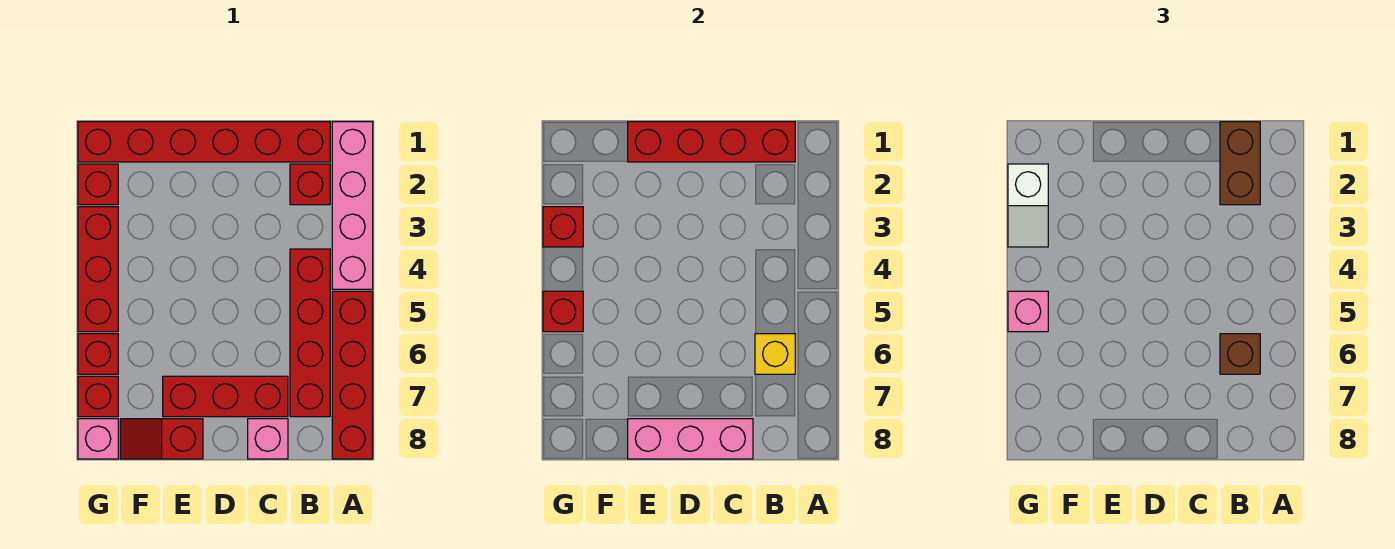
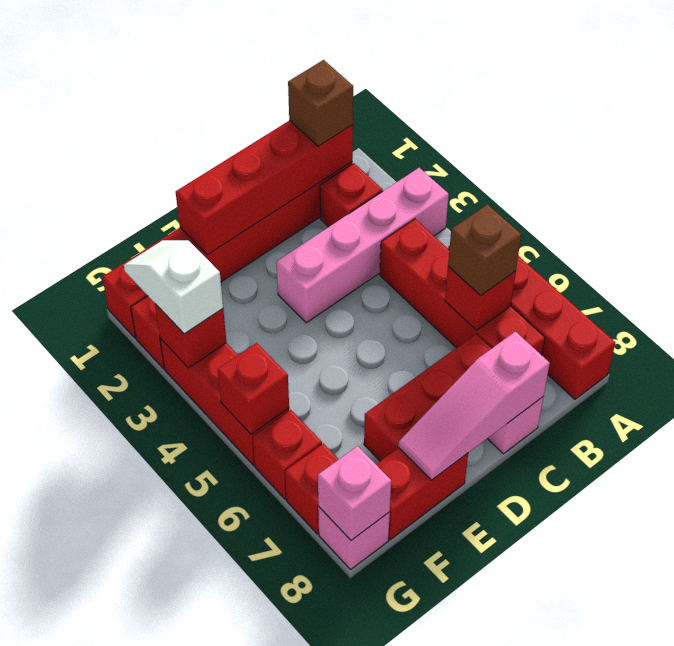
pink 1x4 brick [332,122,373,289] -> pink 1x4 brick turned to [276,168,449,323]
brown 1x2 brick [1220,122,1260,205] -> brown 1x1 brick [288,60,353,146]
yellow 1x1 brick [755,334,795,374] -> red 1x1 brick [445,266,516,330]
pink 1x3 brick [628,419,753,459] -> pink 1x3 slope [399,332,550,480]
red 1x2 slope [120,419,203,459] -> red 1x2 brick [376,448,468,540]
white 1x2 slope [1008,164,1048,247] -> white 1x2 slope turned to [124,240,223,334]
pink 1x1 brick [1008,291,1048,332] -> pink 1x1 brick moved to [318,446,391,540]

